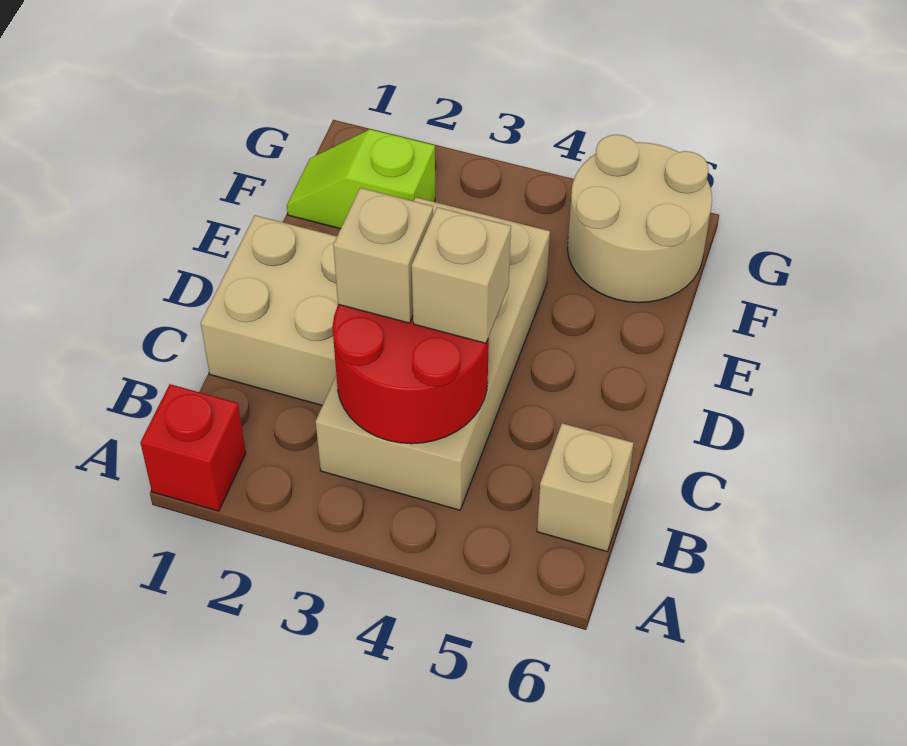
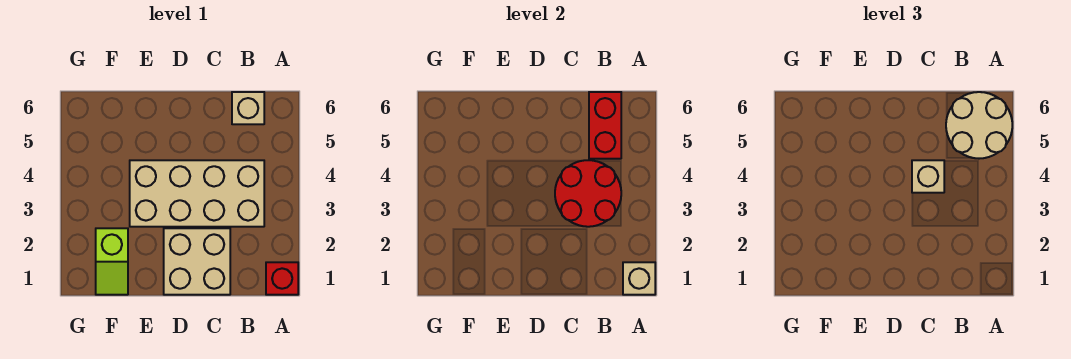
none -> red 1x2 brick [589,92,621,159]
tan 1x1 brick [333,188,433,323] -> tan 1x1 brick moved to [623,262,655,295]
tan 2x2 round brick [568,135,712,303] -> tan 2x2 round brick moved to [946,92,1012,159]

